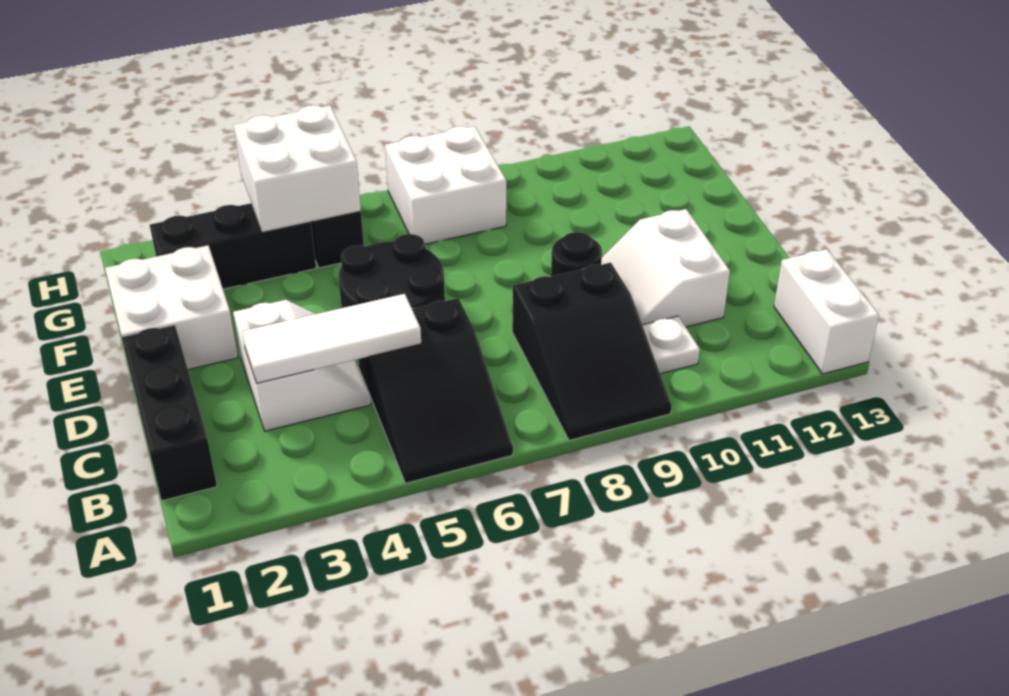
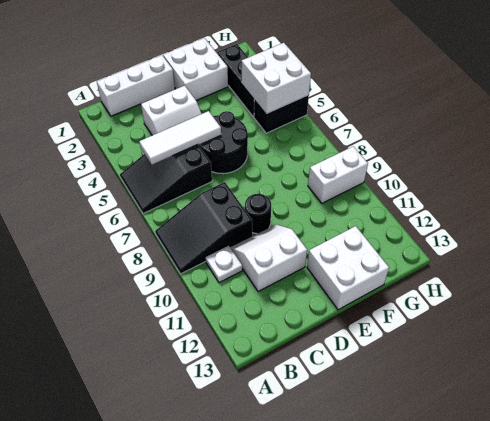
white 1x2 brick [774,249,879,374] -> white 1x2 brick moved to [308,146,368,203]
black 1x3 brick [122,325,217,501] -> white 1x3 brick [97,55,175,116]
white 1x3 tile [242,294,421,383] -> white 1x3 tile turned to [139,111,221,165]
white 2x2 brick [385,126,506,244] -> white 2x2 brick moved to [307,226,389,310]

